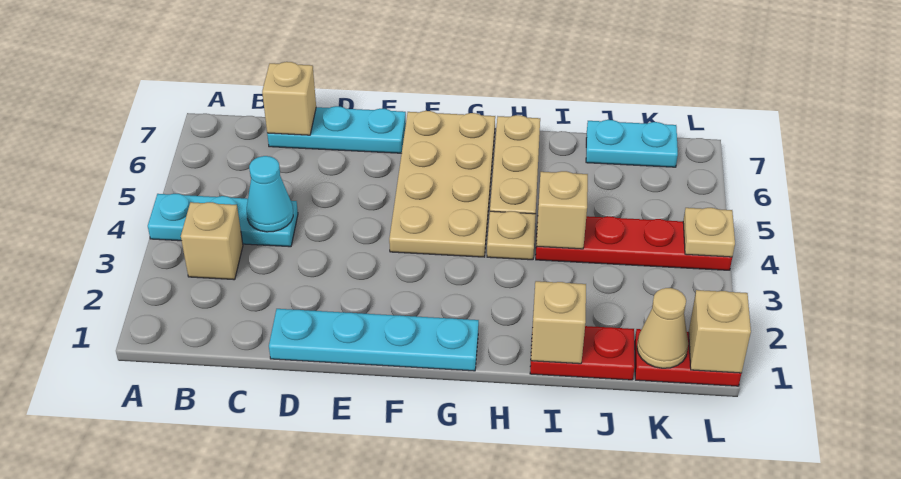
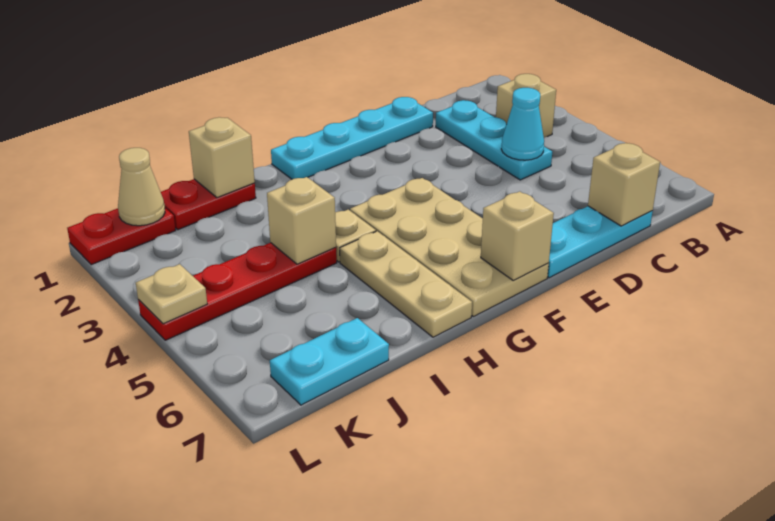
cyan 1x3 plate [148,194,298,247] -> cyan 1x3 plate turned to [436,100,552,180]
tan 1x1 brick [689,290,751,373] -> tan 1x1 brick moved to [481,191,554,280]

